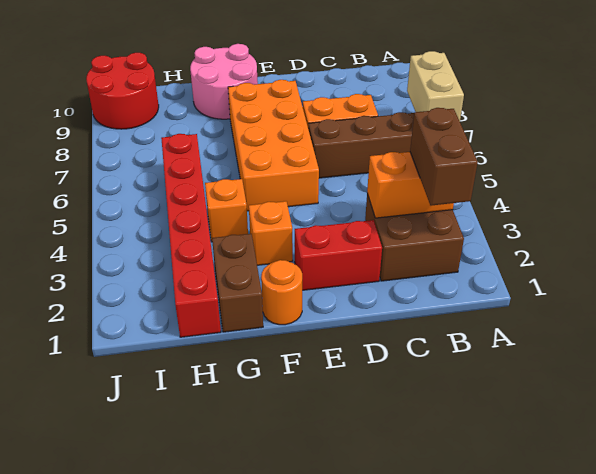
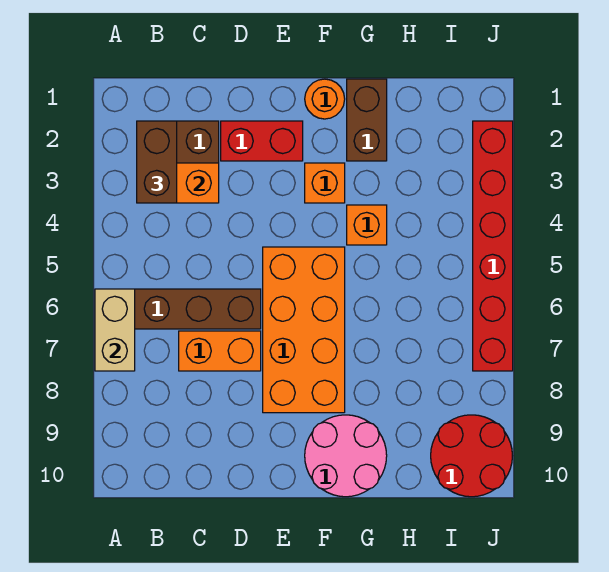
red 1x6 brick [161,134,221,337] -> red 1x6 brick moved to [473,121,513,371]

